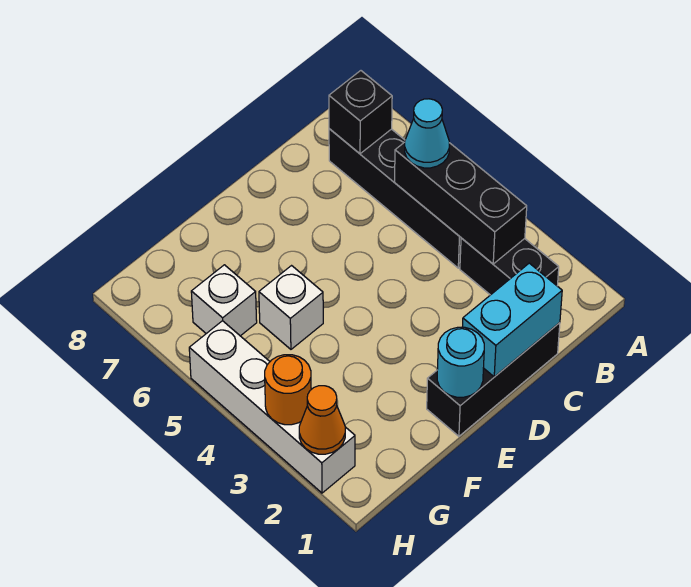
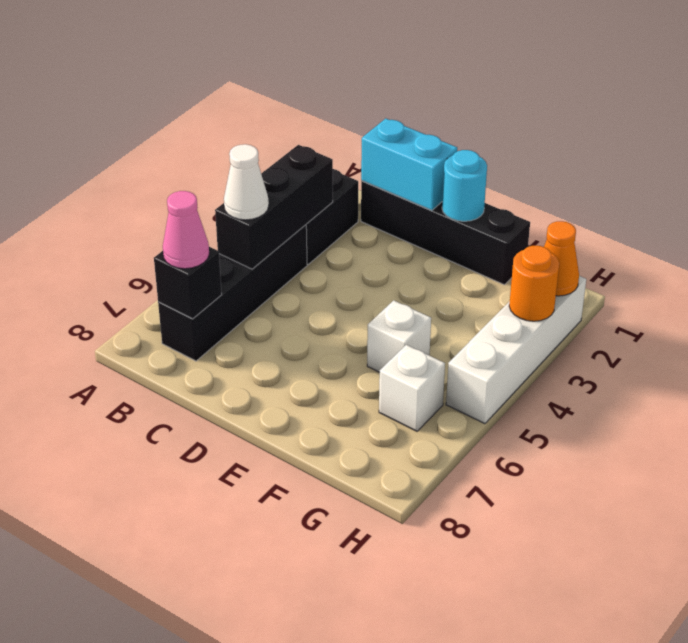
cyan 1x1 cone [405,99,449,168] -> white 1x1 cone [224,144,269,220]
none -> pink 1x1 cone [163,191,209,269]
black 1x3 brick [427,323,560,436] -> black 1x4 brick [361,181,530,285]

